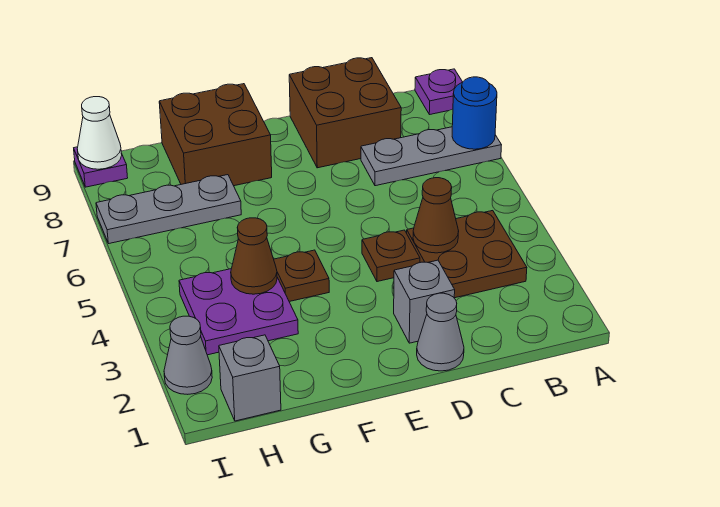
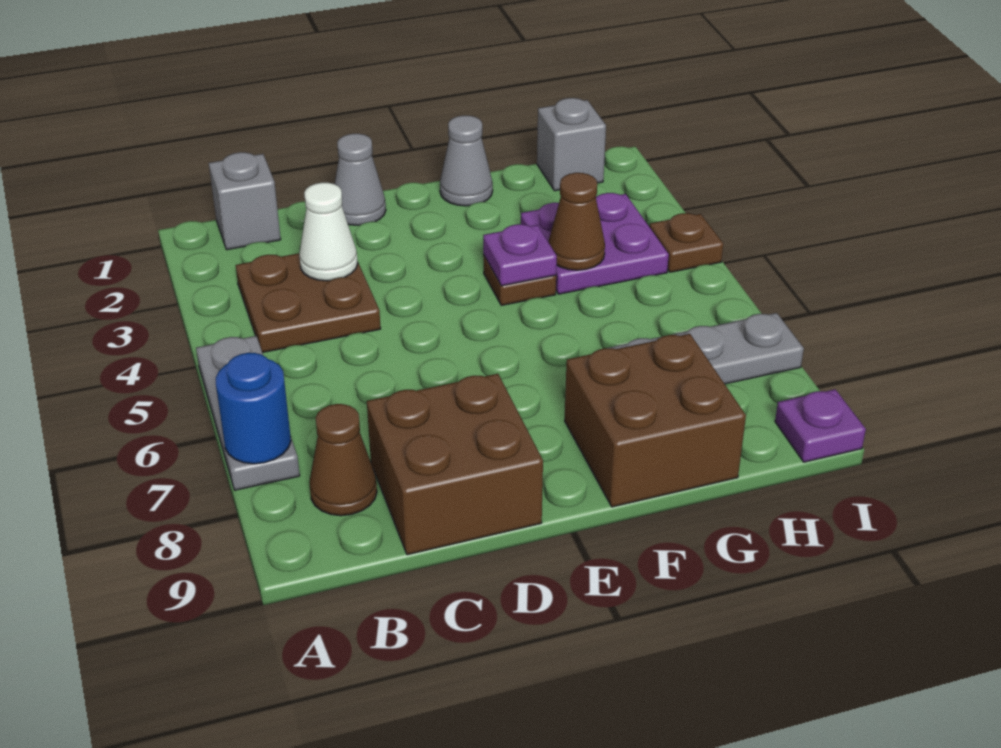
grey 1x3 plate [361,127,501,186] -> grey 1x3 plate turned to [196,336,300,490]
purple 1x1 plate [415,69,462,115] -> purple 1x1 plate moved to [483,224,557,286]
brown 1x1 cone [413,178,459,253] -> brown 1x1 cone moved to [309,404,377,516]
grey 1x1 brick [394,260,455,343] -> grey 1x1 brick moved to [209,152,281,250]
brown 1x1 plate [362,230,420,282] -> brown 1x1 plate moved to [650,213,723,272]
grey 1x1 cone [164,316,212,394] -> grey 1x1 cone moved to [440,116,493,206]
white 1x1 cone [77,97,122,169] -> white 1x1 cone moved to [299,183,358,281]

